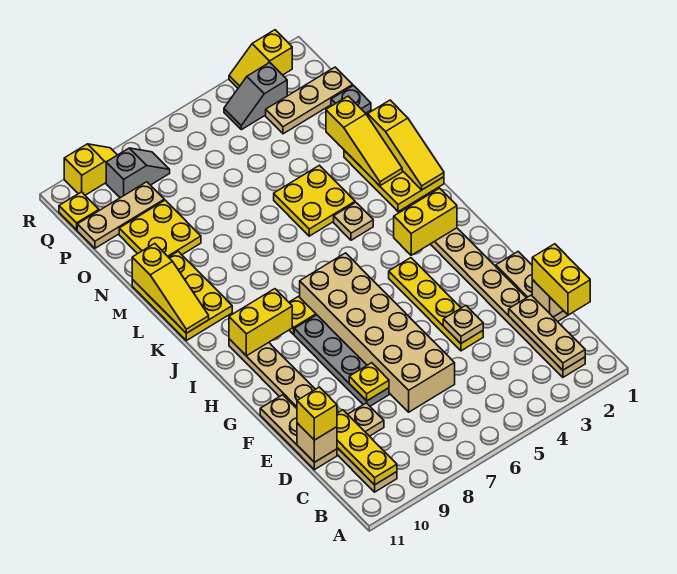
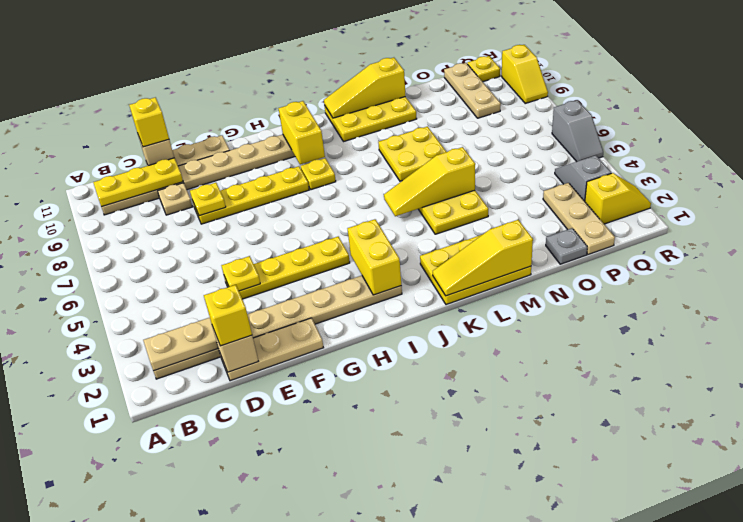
yellow 1x2 brick [532,244,590,315] -> yellow 1x1 brick [204,285,252,346]
tan 2x6 brick [300,253,455,412] -> none
tan 1x1 plate [443,306,483,343] -> yellow 1x1 plate [221,256,260,291]
grey 1x4 plate [294,315,389,406] -> yellow 1x4 plate [193,166,309,224]
tan 1x1 plate [334,202,373,240] -> none
yellow 1x3 slope [326,96,402,186] -> yellow 1x3 slope moved to [384,147,475,216]
yellow 2x2 plate [119,200,201,257] -> yellow 2x2 plate moved to [378,127,446,181]
grey 1x2 slope [106,148,170,198] -> grey 1x2 slope moved to [552,100,603,162]
yellow 1x2 slope [229,30,292,88] -> yellow 1x2 slope turned to [585,173,651,224]

